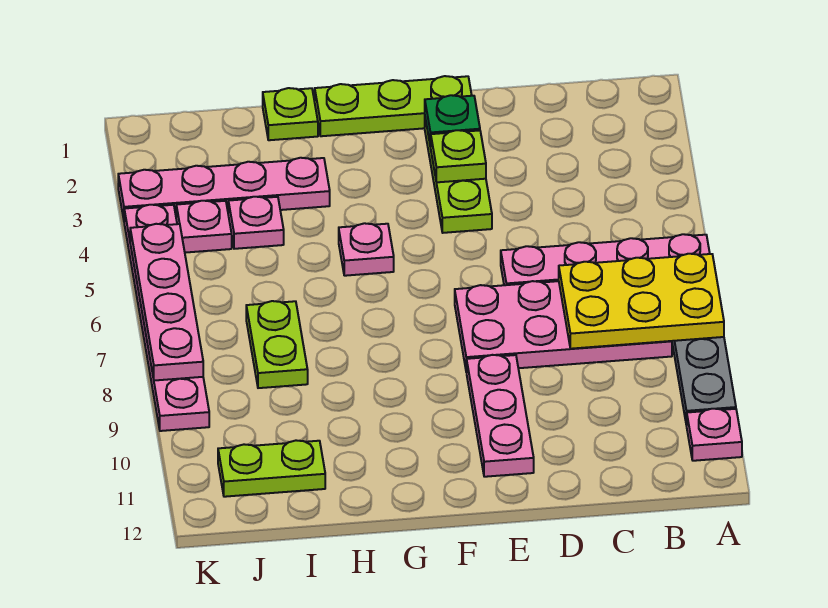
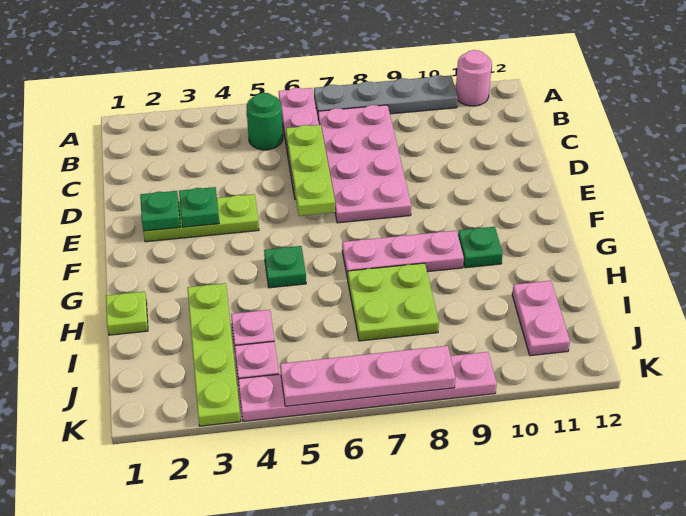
yellow 2x3 plate [559,254,724,349] -> none
pink 1x1 plate [687,409,742,461] -> pink 1x1 round brick [456,50,492,106]
none -> green 1x1 round brick [247,93,283,150]
lime 1x3 plate [315,76,472,136] -> lime 1x3 plate moved to [286,125,335,216]
lime 1x1 plate [430,130,486,182] -> green 1x1 plate [179,187,219,227]
pink 1x3 plate [467,355,534,477] -> pink 1x3 plate moved to [342,231,464,279]
pink 1x1 plate [339,223,394,276] -> green 1x1 plate [264,246,306,288]
none -> green 1x1 plate [458,227,503,268]
pink 1x4 plate [118,158,330,219] -> lime 1x4 plate [188,283,241,426]
lime 1x2 plate [246,301,308,388] -> lime 2x2 plate [348,263,439,341]
lime 1x2 plate [218,440,325,497] -> pink 1x2 plate [512,281,570,356]

